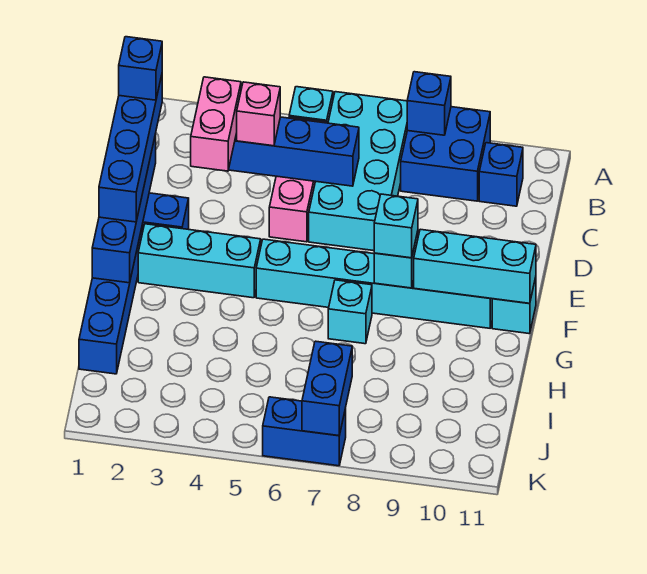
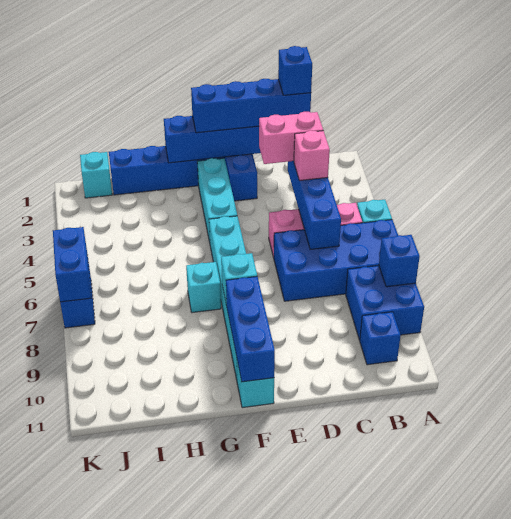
cyan 2x4 brick [309,92,407,251] -> blue 2x4 brick [274,220,398,301]
cyan 1x1 brick [374,194,418,258] -> cyan 1x1 brick moved to [80,152,112,198]
cyan 1x3 brick [414,229,536,303] -> blue 1x3 brick [226,276,275,382]
blue 1x2 brick [302,341,352,436] -> blue 1x2 brick turned to [53,227,91,302]

